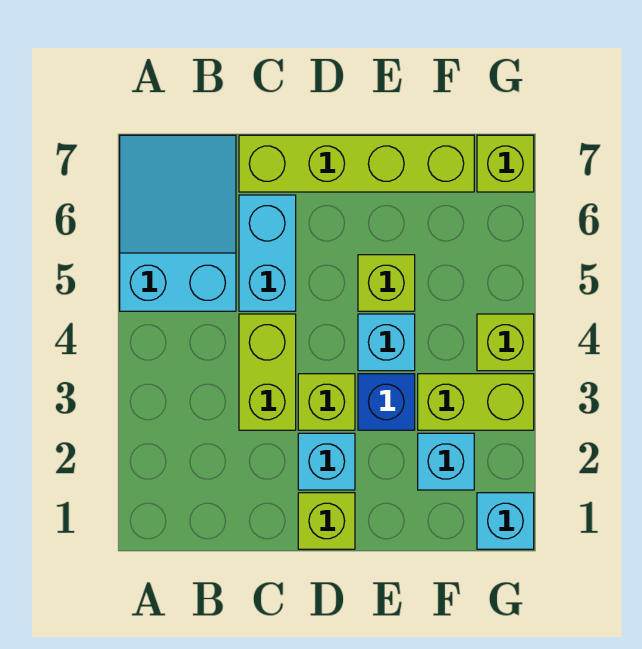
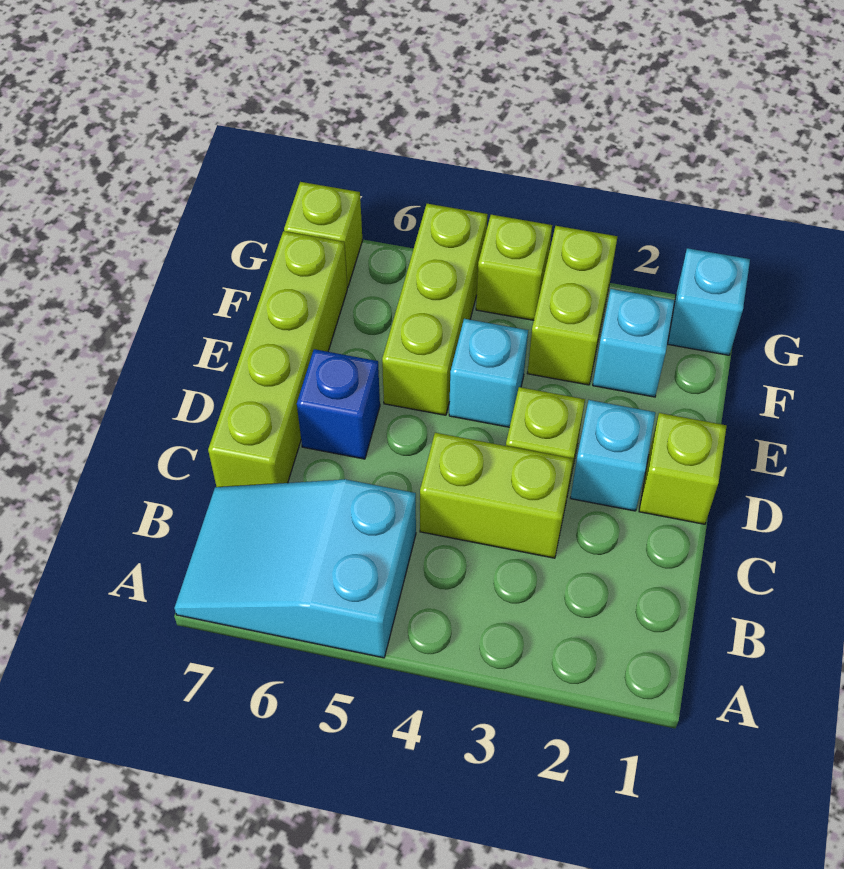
cyan 1x2 brick [239,195,296,311] -> none
blue 1x1 brick [358,374,415,430] -> blue 1x1 brick moved to [297,349,380,459]
lime 1x1 brick [358,255,415,311] -> lime 1x3 brick [382,204,488,415]

